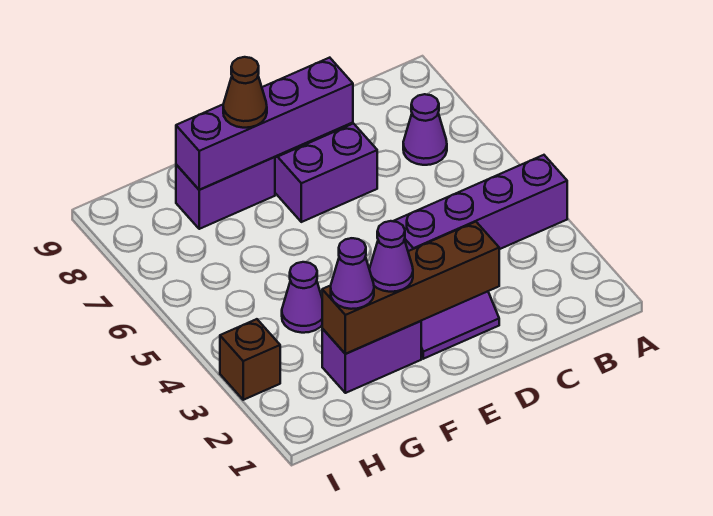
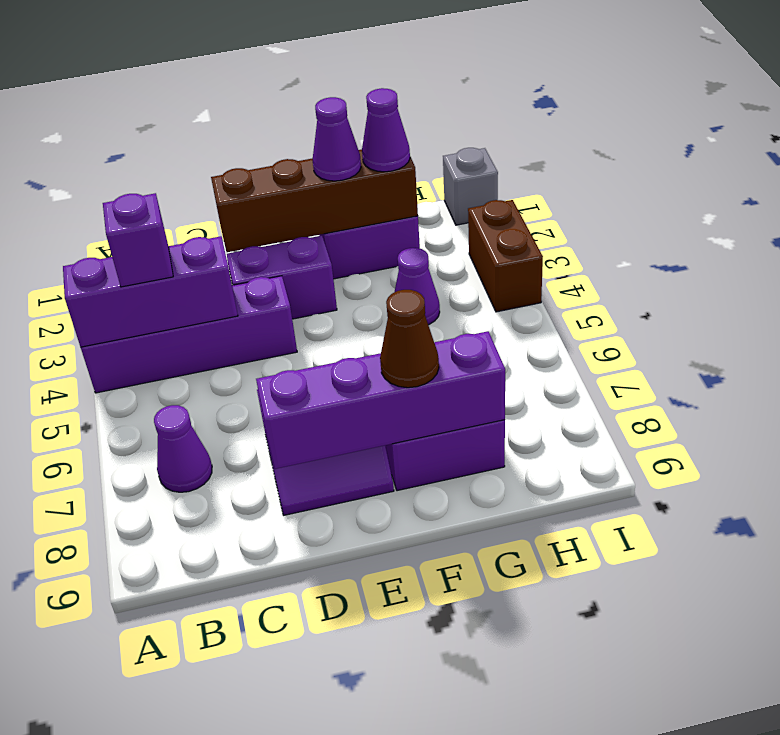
none -> purple 1x3 brick [63,236,238,347]
none -> purple 1x1 brick [103,193,173,287]
none -> grey 1x1 brick [443,148,498,225]
brown 1x1 brick [220,319,280,400] -> brown 1x2 brick [468,200,543,312]

